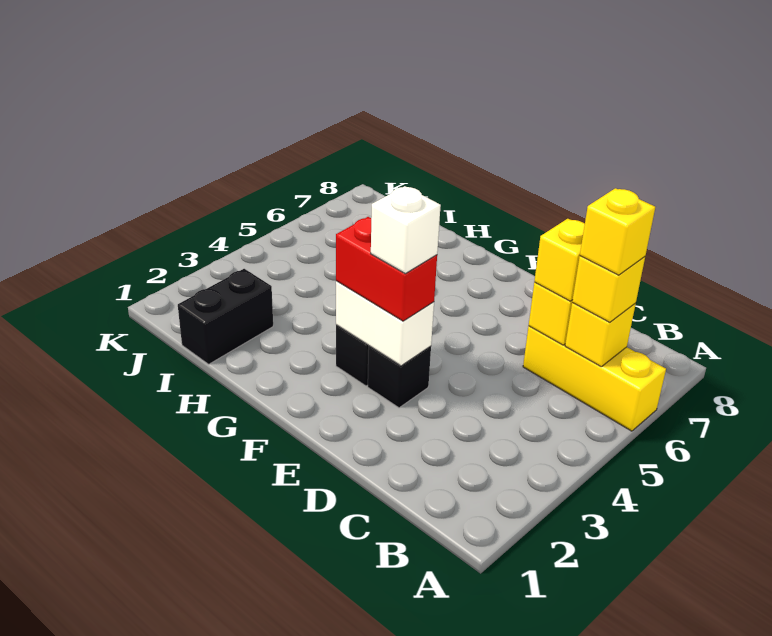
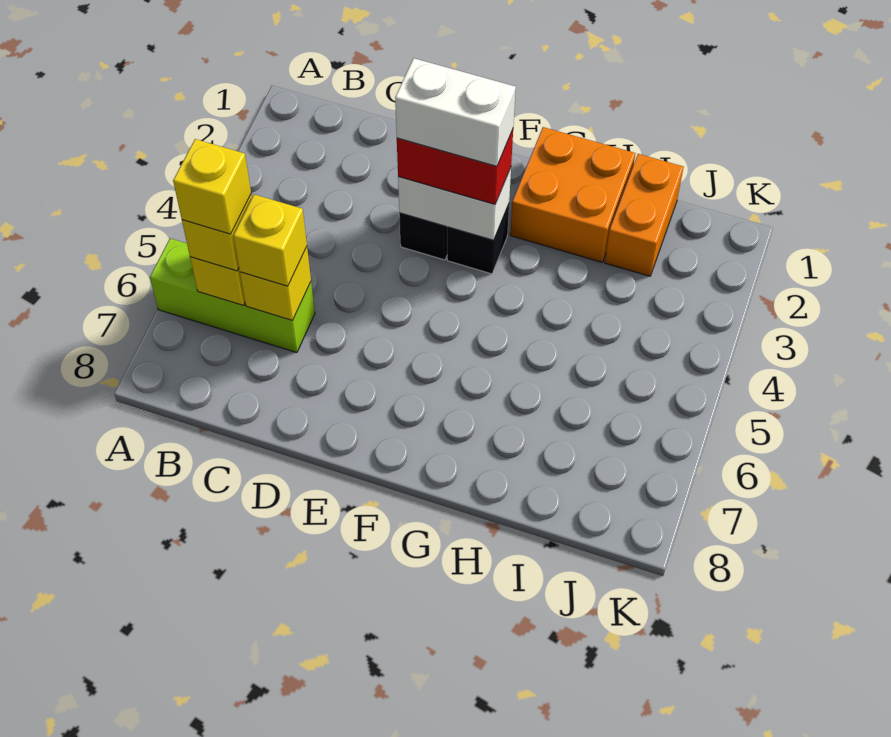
yellow 1x3 brick [523,326,666,431] -> lime 1x3 brick [150,238,315,353]
white 1x1 brick [371,186,441,273] -> white 1x2 brick [395,58,516,166]
none -> orange 2x2 brick [510,127,635,262]
black 1x2 brick [178,269,273,364] -> orange 1x2 brick [605,154,684,276]

